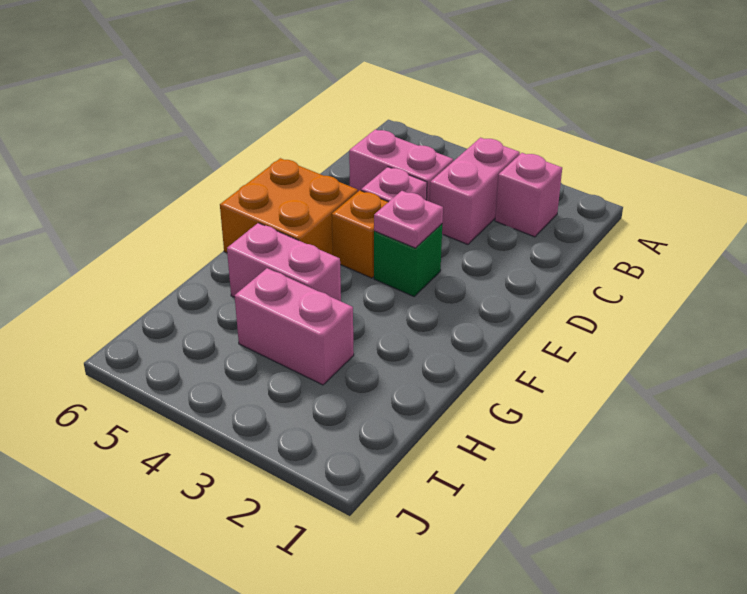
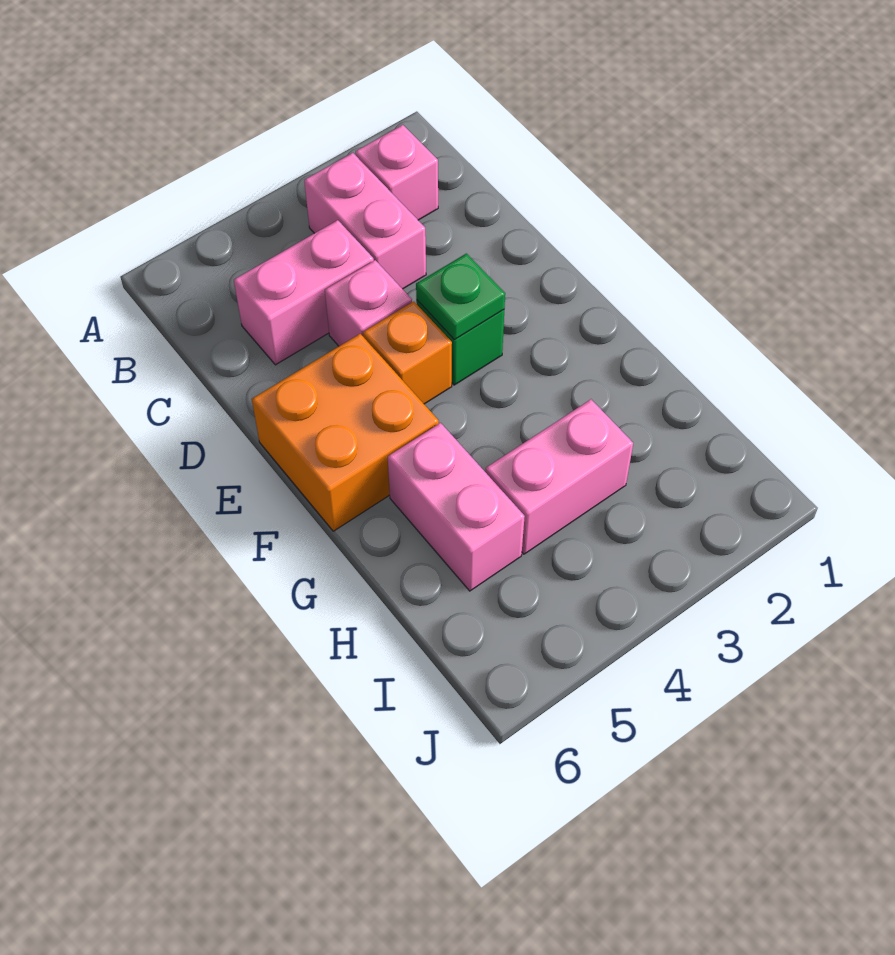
pink 1x1 plate [374,191,443,248] -> green 1x1 plate [416,253,505,340]
pink 1x2 brick [227,223,341,301] -> pink 1x2 brick turned to [388,423,525,591]

